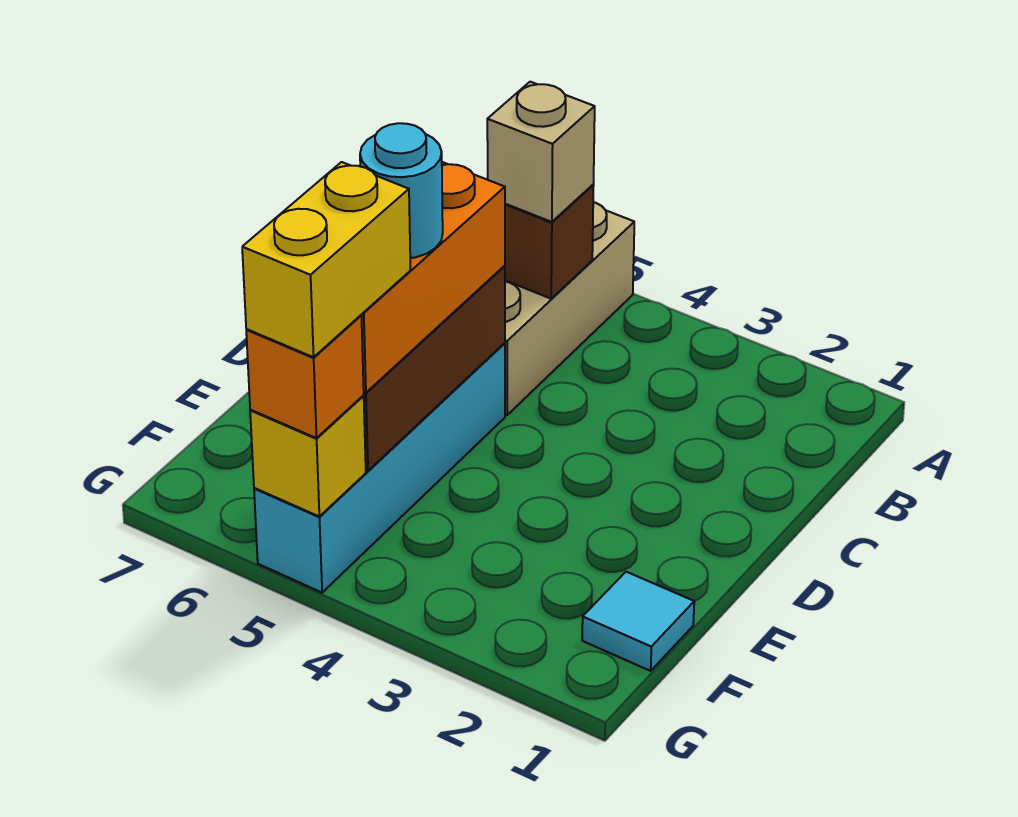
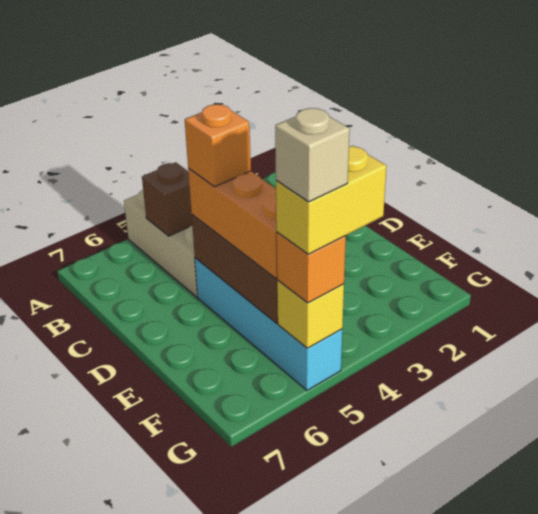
tan 1x1 brick [487,82,595,222] -> tan 1x1 brick moved to [275,108,350,202]
none -> orange 1x1 brick [185,104,251,187]
cyan 1x1 round brick [360,123,443,258] -> none
cyan 1x1 tile [582,572,694,671] -> none
yellow 1x2 brick [242,162,411,357] -> yellow 1x2 brick turned to [276,146,387,254]

